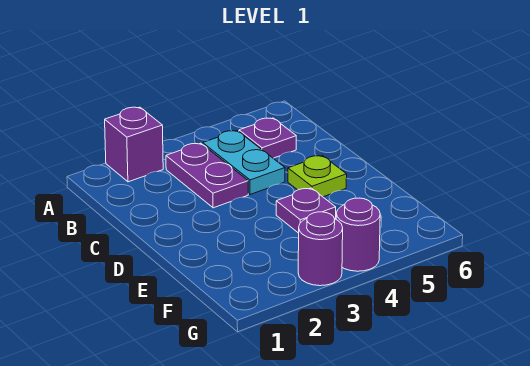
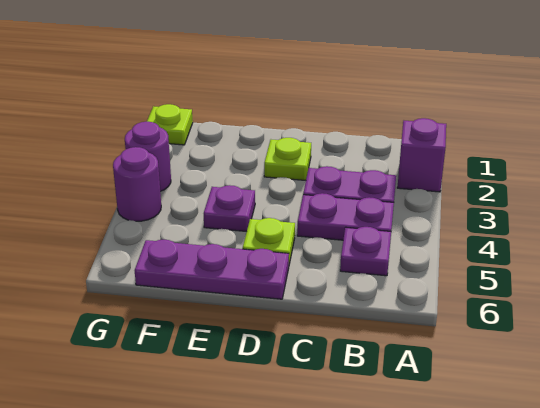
cyan 1x2 plate [203,131,285,195] -> purple 1x2 plate [297,193,394,240]
none -> lime 1x1 plate [264,138,311,180]
none -> purple 1x3 plate [135,240,289,299]
none -> lime 1x1 plate [147,104,193,145]

